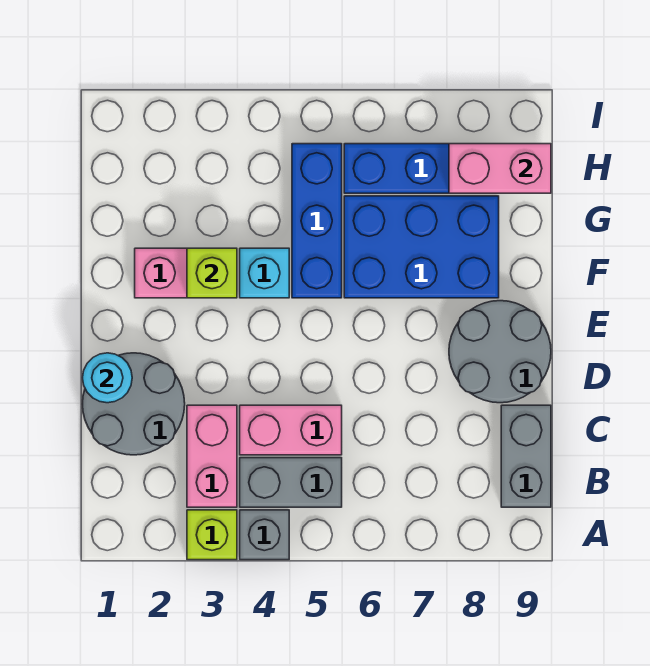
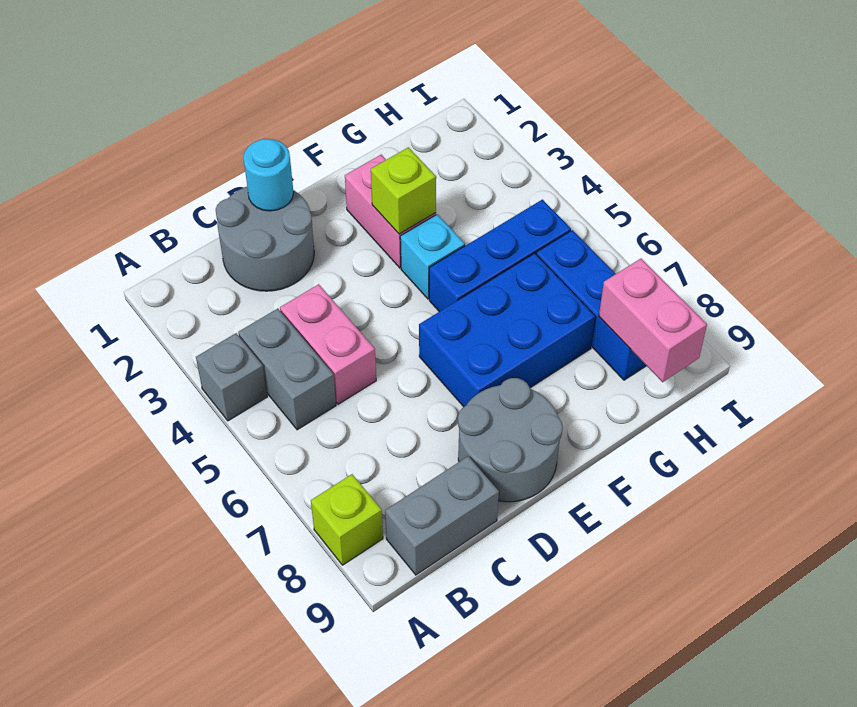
lime 1x1 brick [187,510,237,560] -> lime 1x1 brick moved to [311,474,383,565]
pink 1x2 brick [187,405,237,507] -> none
blue 2x3 brick [344,196,499,298] -> blue 2x3 brick turned to [419,253,595,407]

